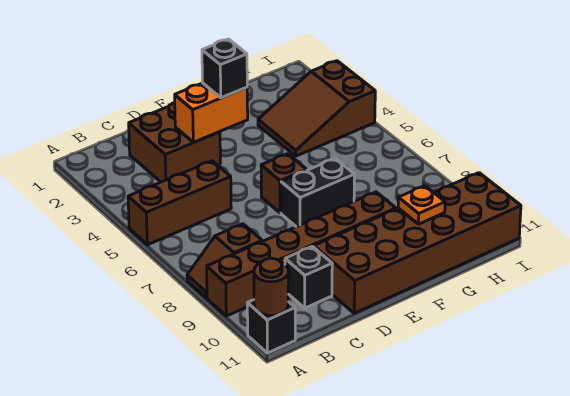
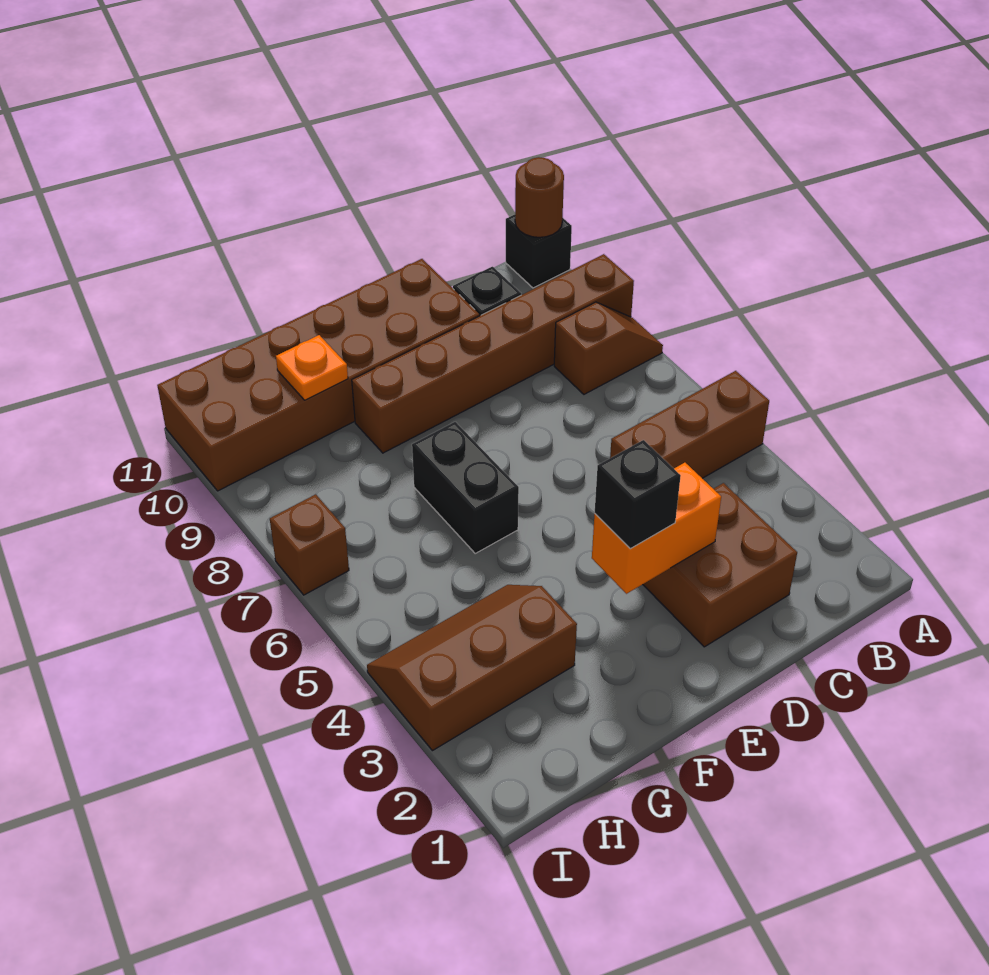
brown 1x1 brick [261,154,307,213] -> brown 1x1 brick moved to [270,494,349,595]
black 1x2 brick [281,158,355,227] -> black 1x2 brick turned to [412,422,519,553]
brown 2x3 slope [258,61,375,156] -> brown 2x3 slope turned to [367,585,577,751]

